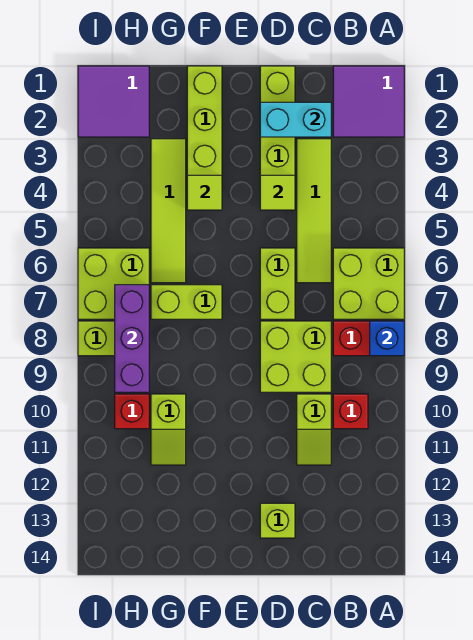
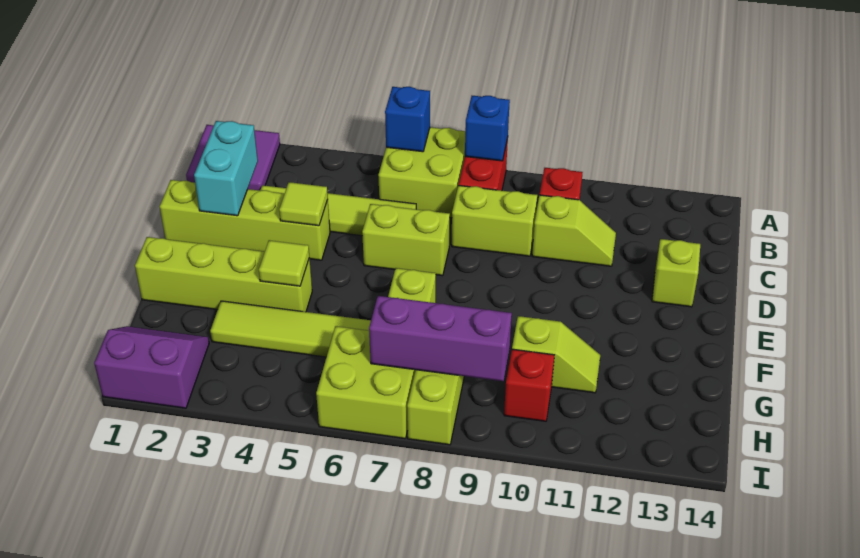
none -> blue 1x1 brick [385,87,430,152]
lime 2x2 brick [260,321,331,392] -> lime 1x2 brick [452,185,537,256]
purple 2x2 tile [78,66,149,137] -> purple 2x2 slope [94,326,209,408]

